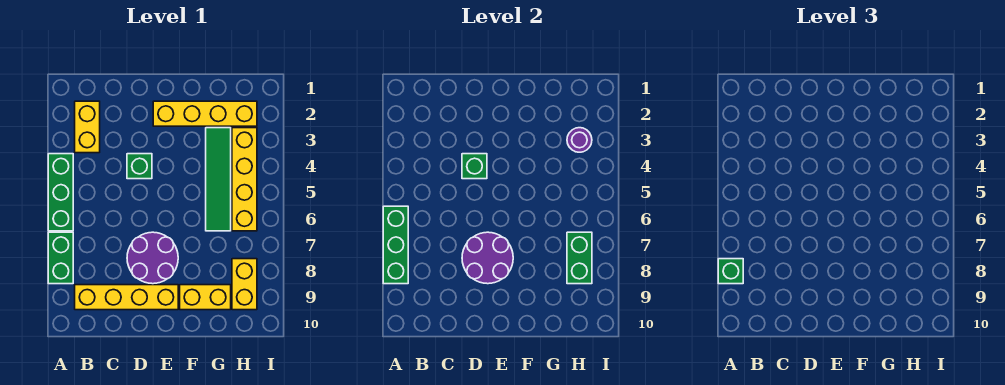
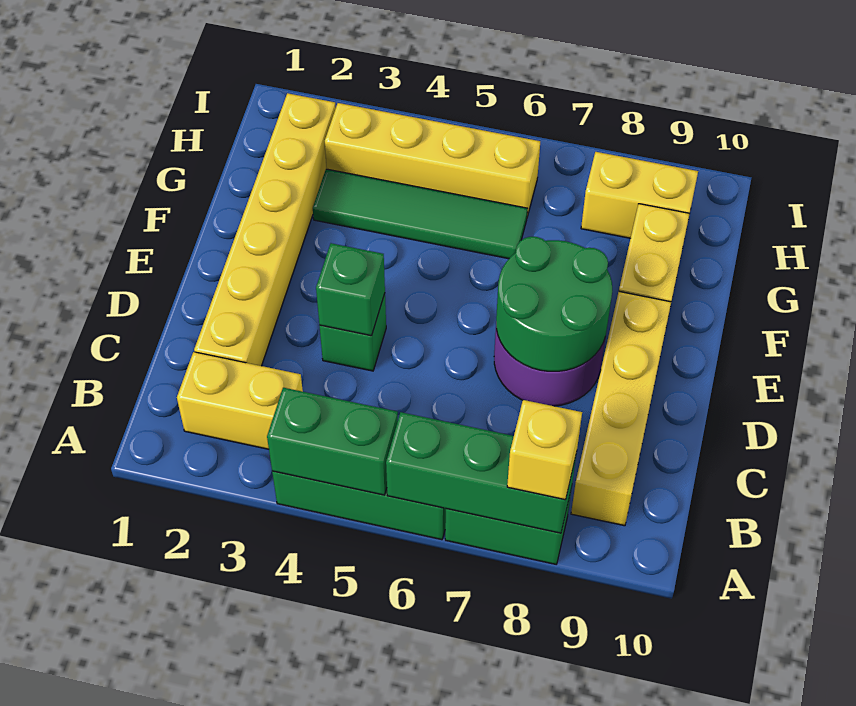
green 1x1 brick [718,259,743,284] -> yellow 1x1 brick [507,400,582,500]
purple 2x2 round brick [462,232,513,284] -> green 2x2 round brick [496,237,612,371]
yellow 1x4 brick [153,101,257,126] -> yellow 1x6 brick [194,93,336,366]
purple 1x1 round brick [567,128,592,152] -> none
green 1x2 brick [567,232,592,284] -> green 1x2 brick moved to [267,388,398,495]

